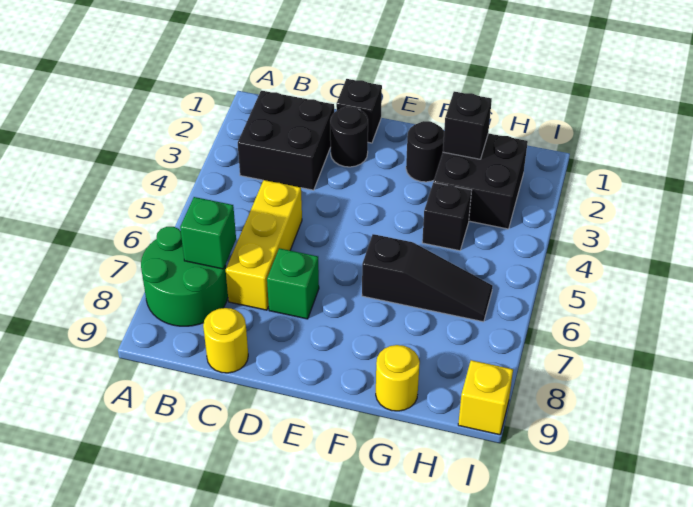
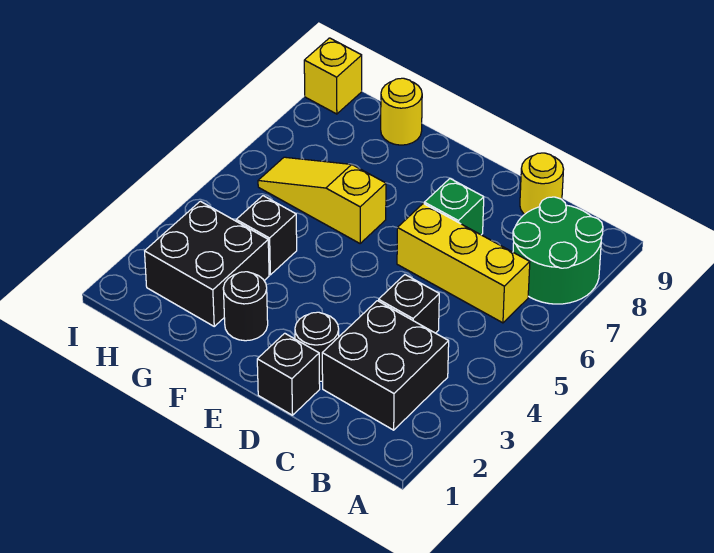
green 1x1 brick [180,197,236,269] -> none
yellow 1x3 brick [226,180,302,310] -> yellow 1x3 brick turned to [397,204,530,323]
black 1x3 slope [362,234,492,322] -> yellow 1x3 slope [258,157,386,243]
black 1x1 brick [443,91,492,159] -> black 1x1 brick moved to [379,275,439,333]

